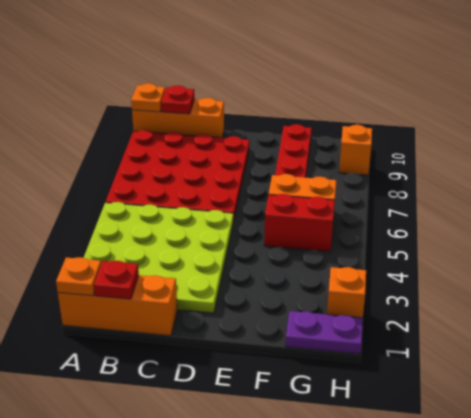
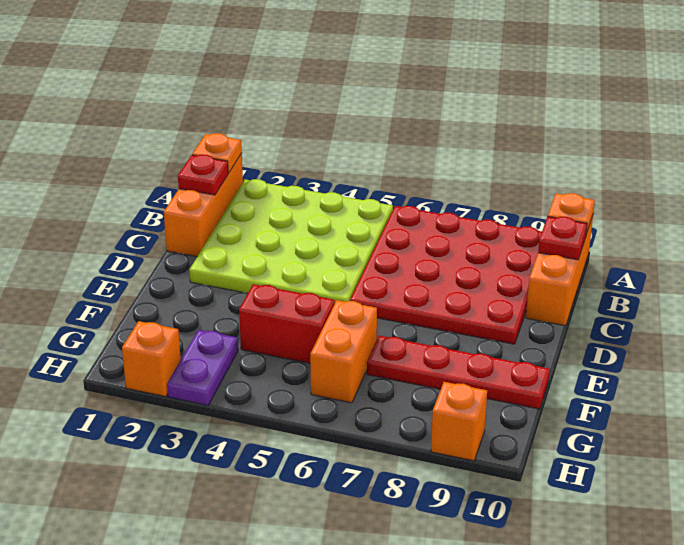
red 1x2 brick [264,194,335,252] -> red 1x2 brick turned to [239,284,335,363]
purple 1x2 plate [286,311,363,354] -> purple 1x2 plate moved to [167,330,238,405]

